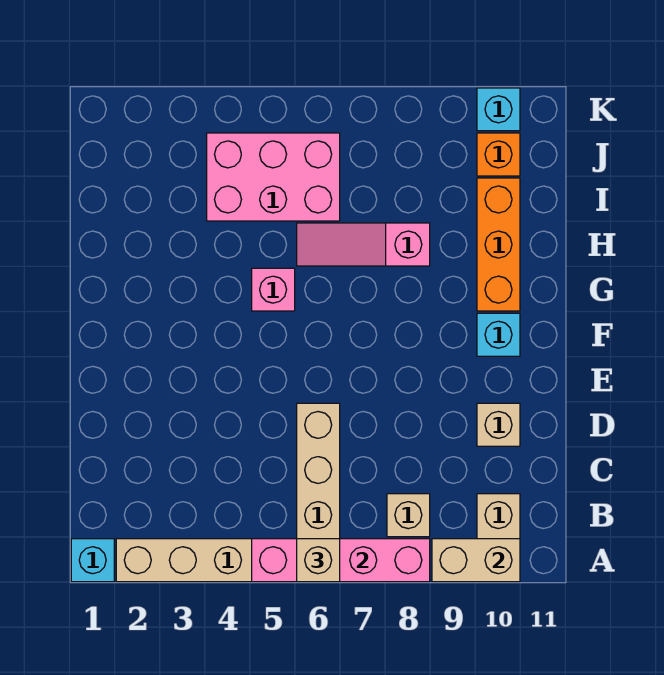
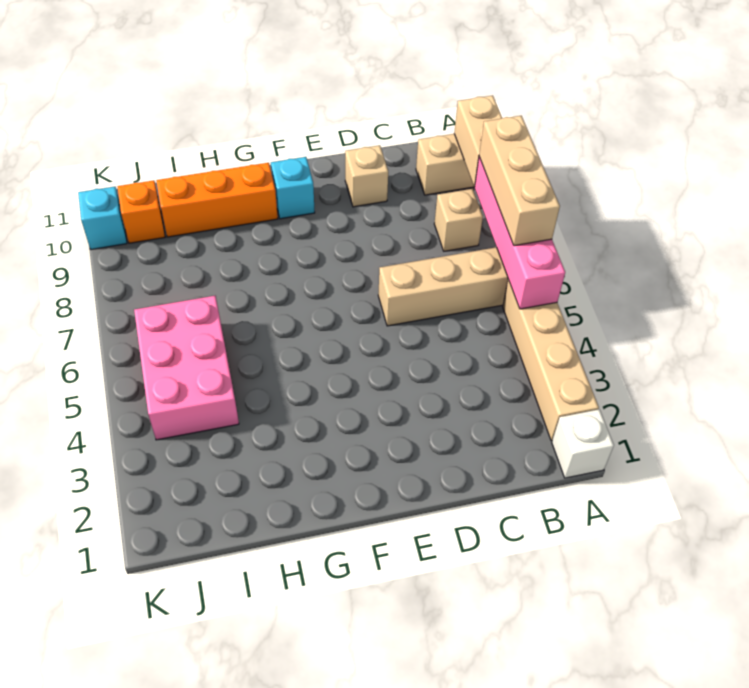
cyan 1x1 brick [71,539,114,582] -> white 1x1 brick [552,409,614,478]
tan 1x1 brick [297,539,340,582] -> tan 1x3 brick [479,116,560,246]
pink 1x1 brick [252,268,295,311] -> none
pink 1x3 slope [297,223,430,266] -> none

